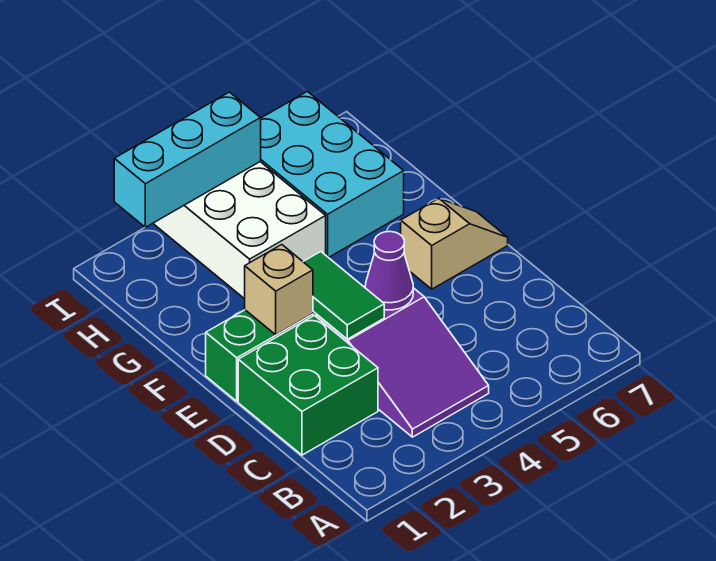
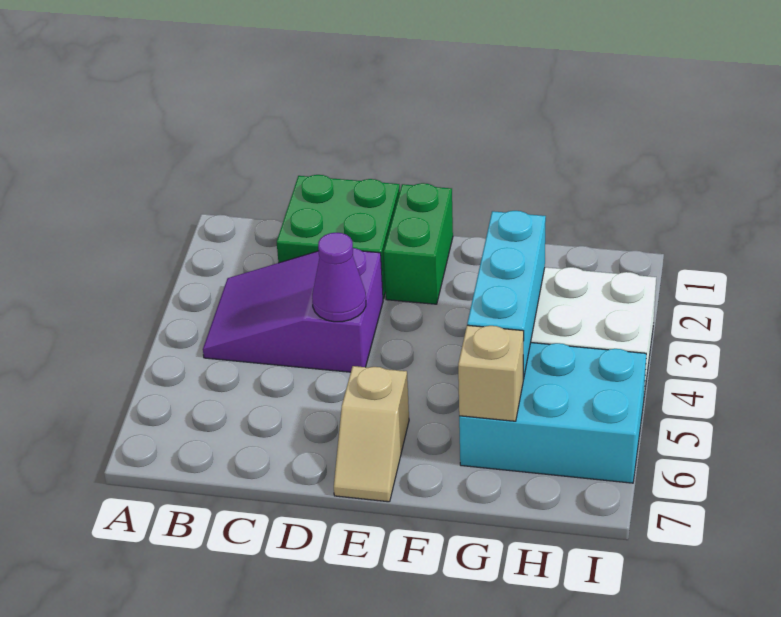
green 1x2 tile [303,252,384,339] -> none
tan 1x1 brick [245,245,313,335] -> tan 1x1 brick moved to [458,325,524,421]
cyan 1x3 brick [114,92,261,227] -> cyan 1x3 brick moved to [467,211,546,380]

